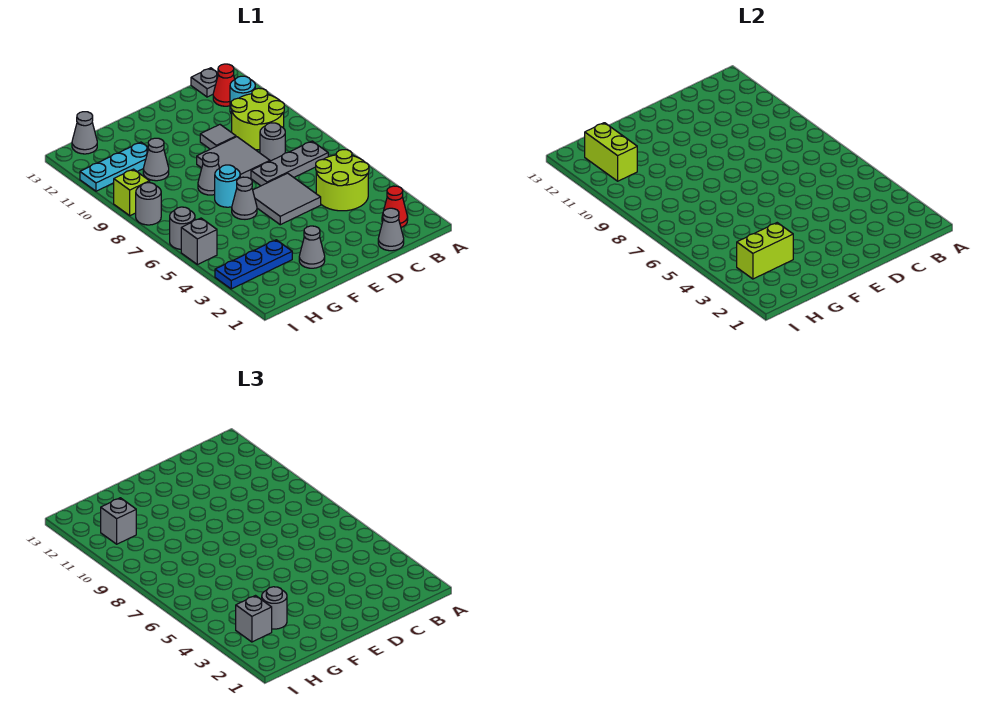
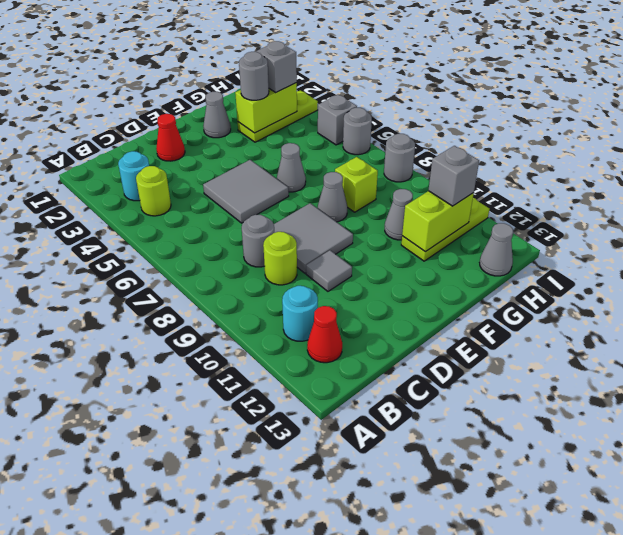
red 1x1 cone [382,186,408,227] -> red 1x1 cone moved to [156,114,185,161]
lime 2x2 round brick [316,150,369,211] -> lime 1x1 round brick [136,166,171,216]
grey 1x3 plate [251,141,328,186] -> none
lime 2x2 round brick [231,88,284,150] -> lime 1x1 round brick [263,232,297,285]
grey 1x1 plate [191,68,218,97] -> none
grey 1x1 cone [378,208,404,251] -> none
cyan 1x1 round brick [215,165,240,207] -> cyan 1x1 round brick moved to [118,151,149,201]
blue 1x3 plate [215,240,292,289] -> lime 1x3 plate [237,90,318,142]
cyan 1x3 plate [80,142,148,191] -> lime 1x3 plate [401,198,489,261]
lime 1x2 brick [585,123,637,181] -> lime 1x2 brick turned to [402,191,474,252]
lime 1x1 brick [114,169,150,216] -> lime 1x1 brick moved to [335,157,378,212]

